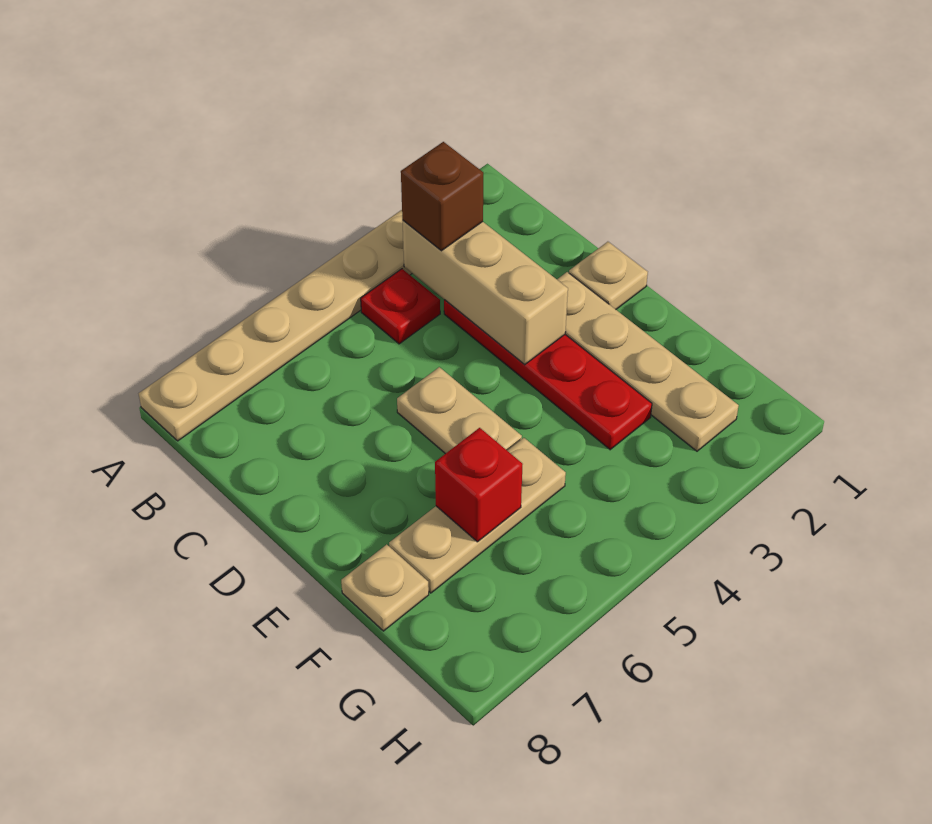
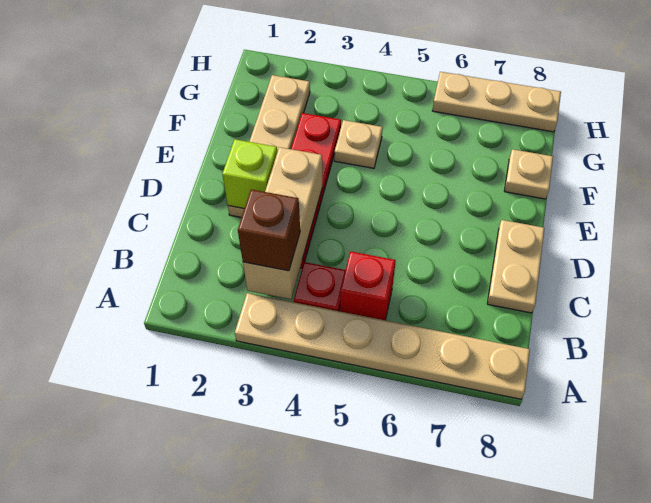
tan 1x1 plate [569,242,648,309] -> tan 1x1 plate moved to [334,120,383,168]
none -> lime 1x1 brick [222,139,278,208]
tan 1x2 plate [397,367,522,454] -> tan 1x2 plate moved to [487,220,545,313]
tan 1x3 plate [389,438,566,593] -> tan 1x3 plate moved to [432,72,561,132]
red 1x1 brick [435,428,523,542] -> red 1x1 brick moved to [340,252,396,320]

